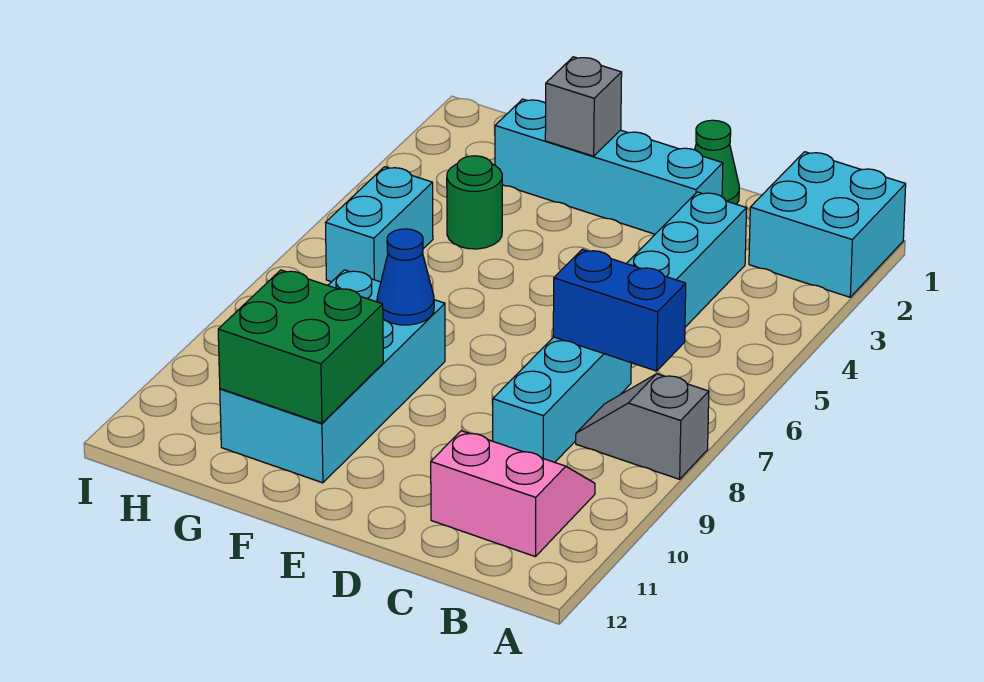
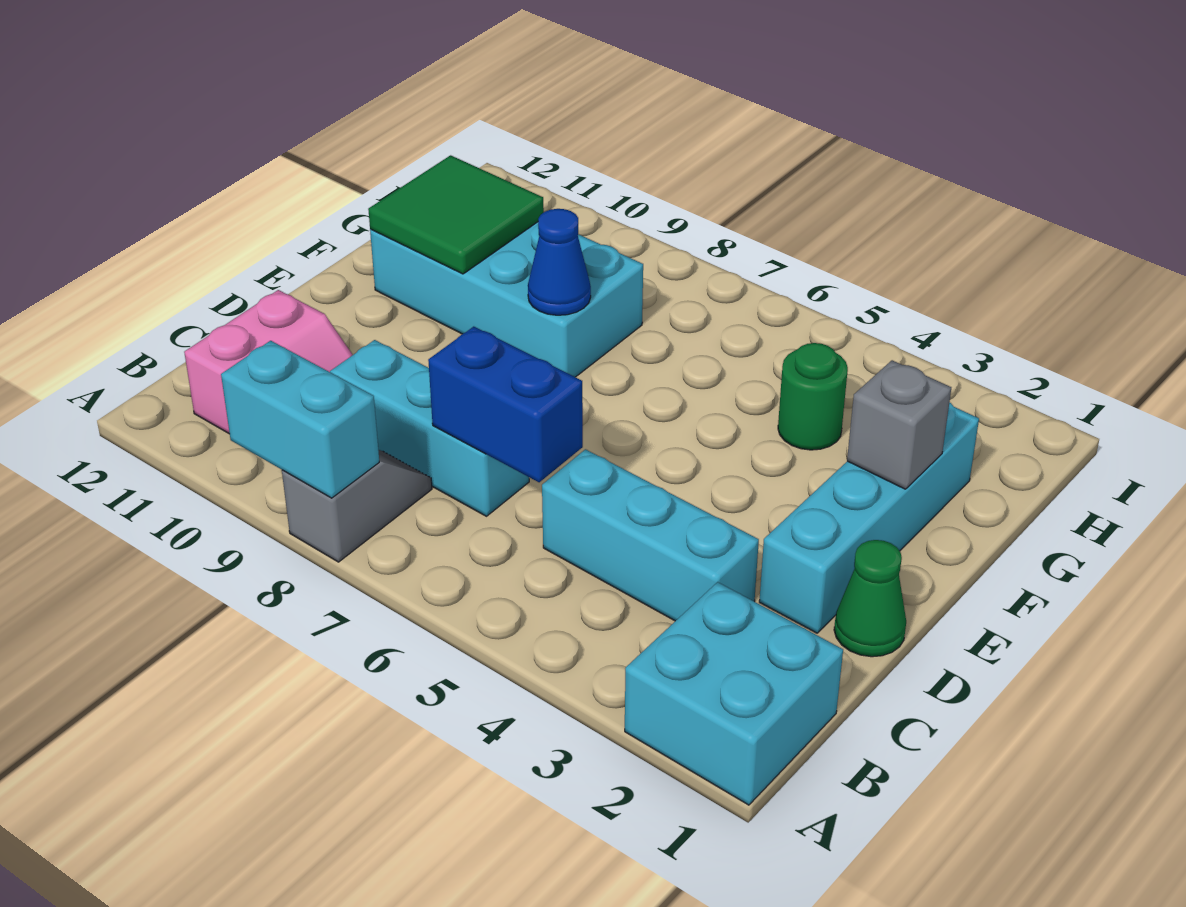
blue 1x2 brick [553,249,686,371] -> blue 1x2 brick turned to [428,327,583,482]
green 2x2 brick [218,270,383,423] -> green 2x2 tile [368,155,544,274]
cyan 1x2 brick [326,167,433,282] -> cyan 1x2 brick moved to [221,341,379,498]

